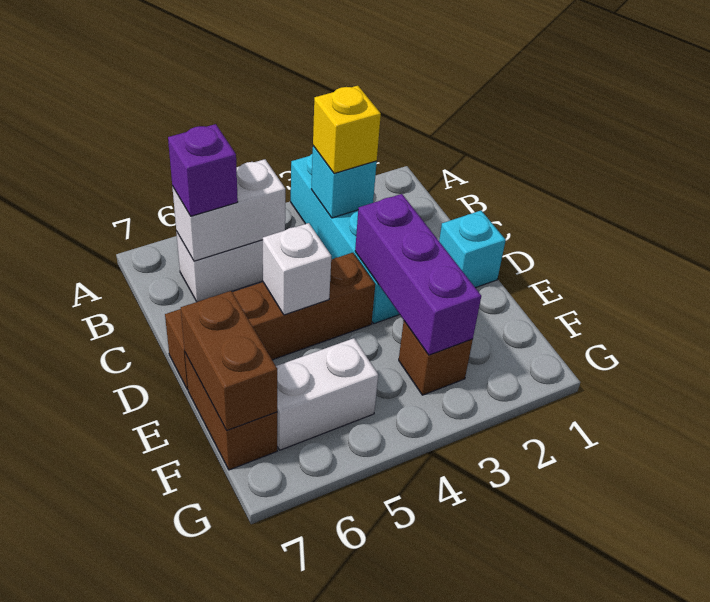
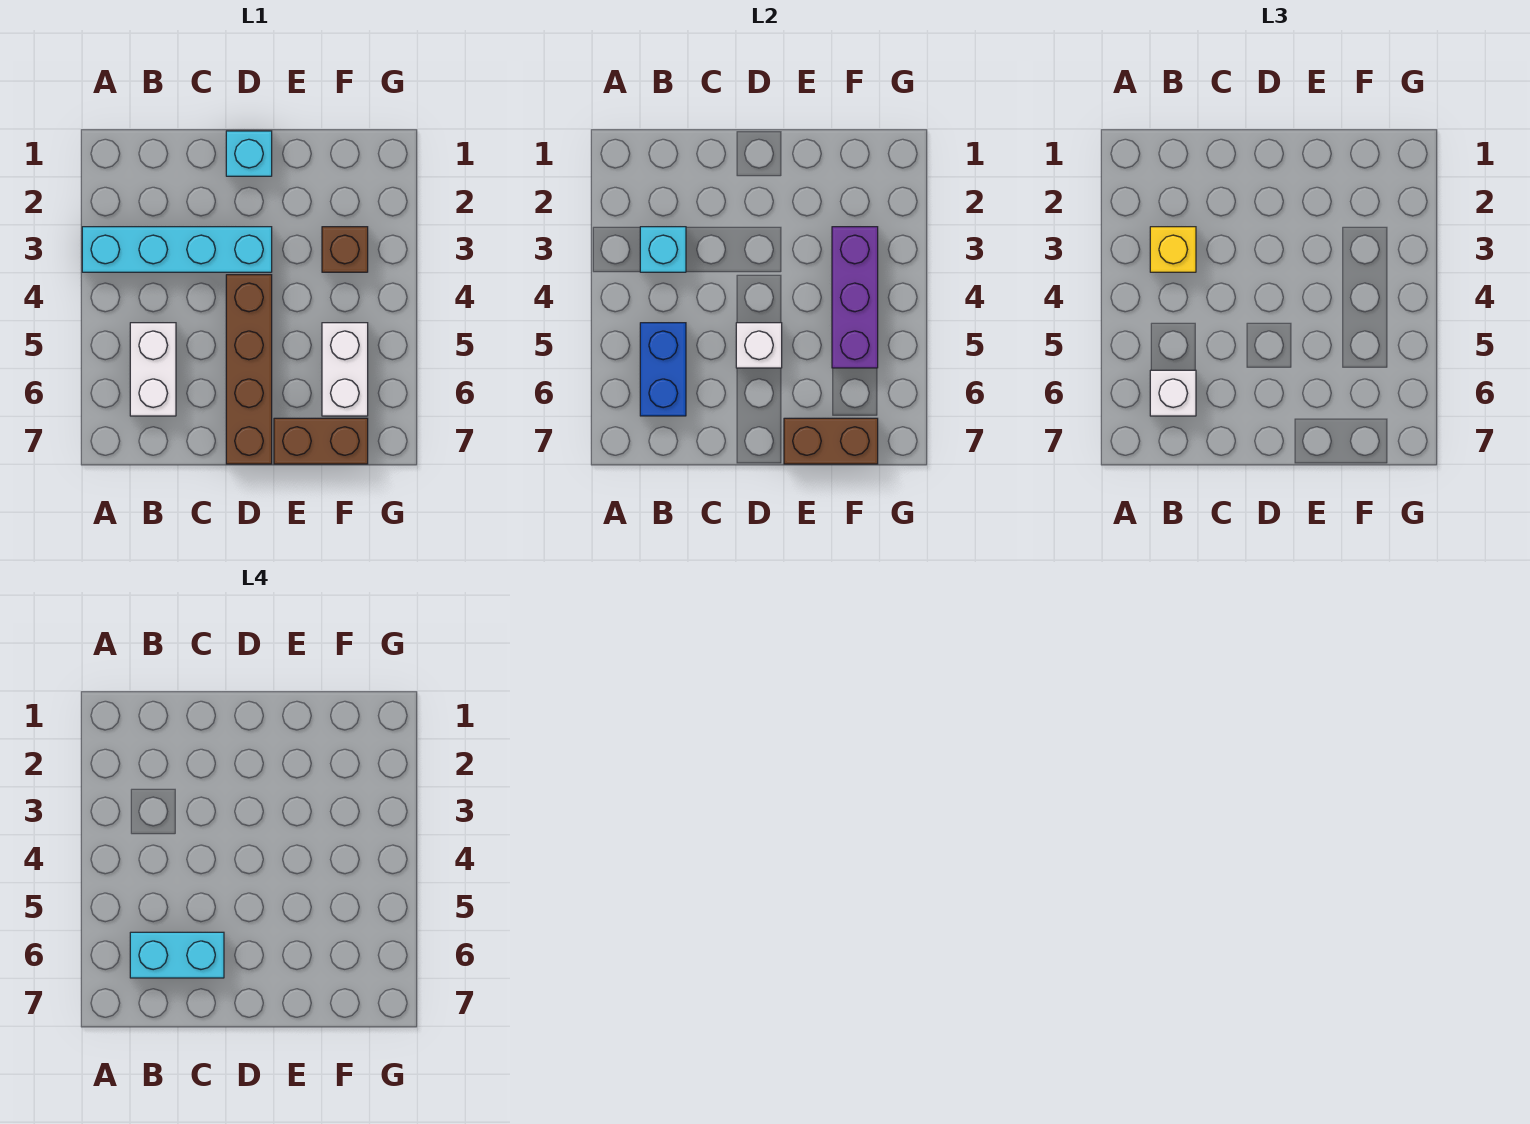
white 1x2 brick [172,159,285,261] -> blue 1x2 brick [640,323,686,416]
purple 1x1 brick [168,124,238,216] -> white 1x1 brick [1150,370,1196,416]
none -> cyan 1x2 brick [130,932,224,978]
purple 1x3 brick [355,194,481,355] -> purple 1x3 brick turned to [832,227,878,368]

